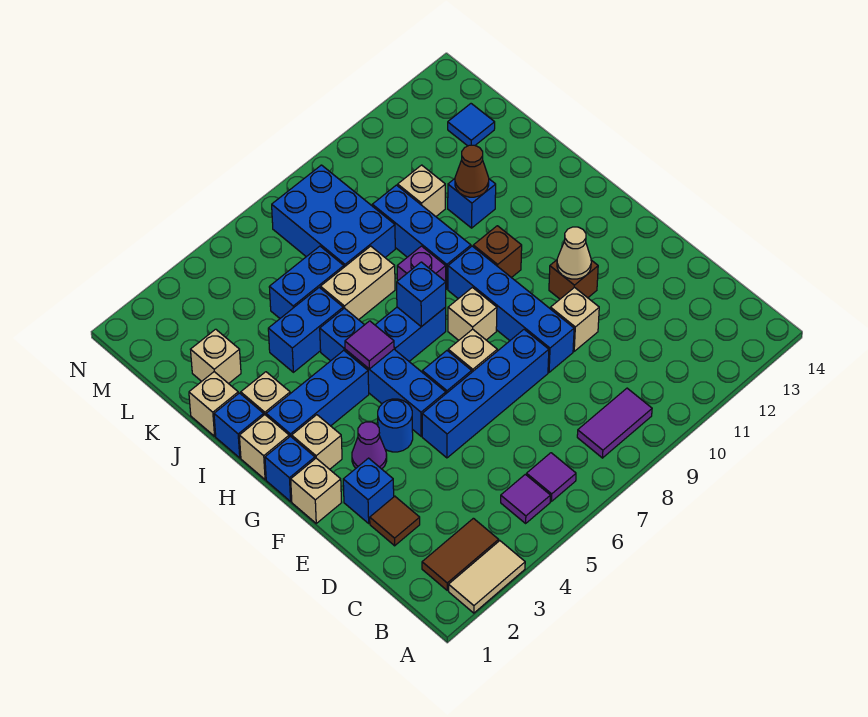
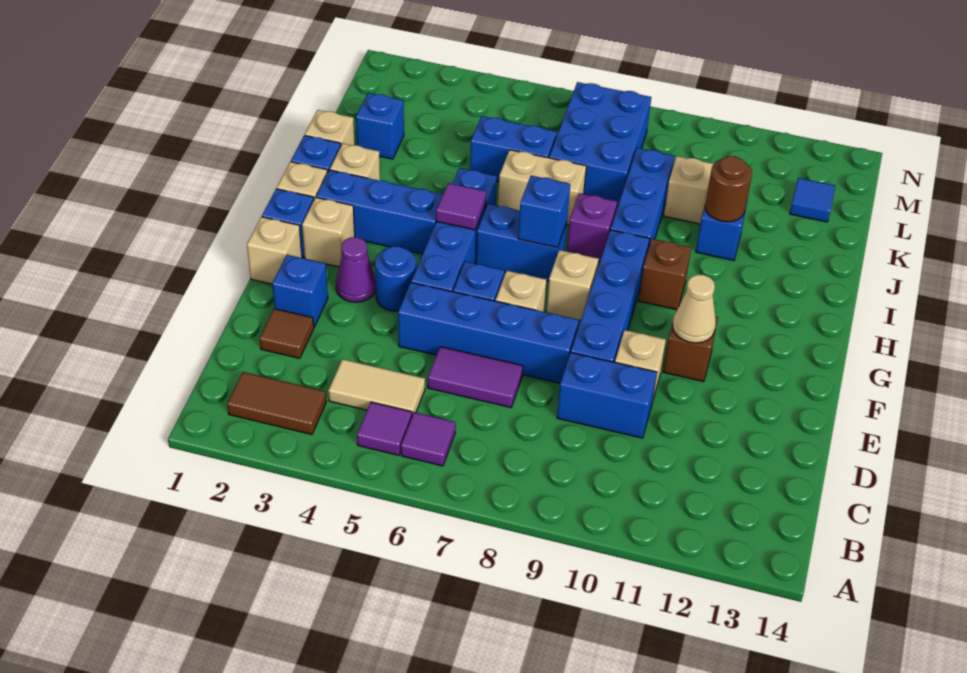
tan 1x2 tile [449,541,525,613] -> tan 1x2 tile moved to [328,359,425,416]
purple 1x2 tile [577,388,652,458] -> purple 1x2 tile moved to [428,347,523,407]
blue 1x2 brick [268,287,343,372] -> blue 1x2 brick moved to [557,352,657,438]
brown 1x1 cone [455,145,489,197] -> brown 1x1 round brick [705,156,752,222]
tan 1x1 brick [191,329,241,384] -> blue 1x1 brick [356,93,404,159]

